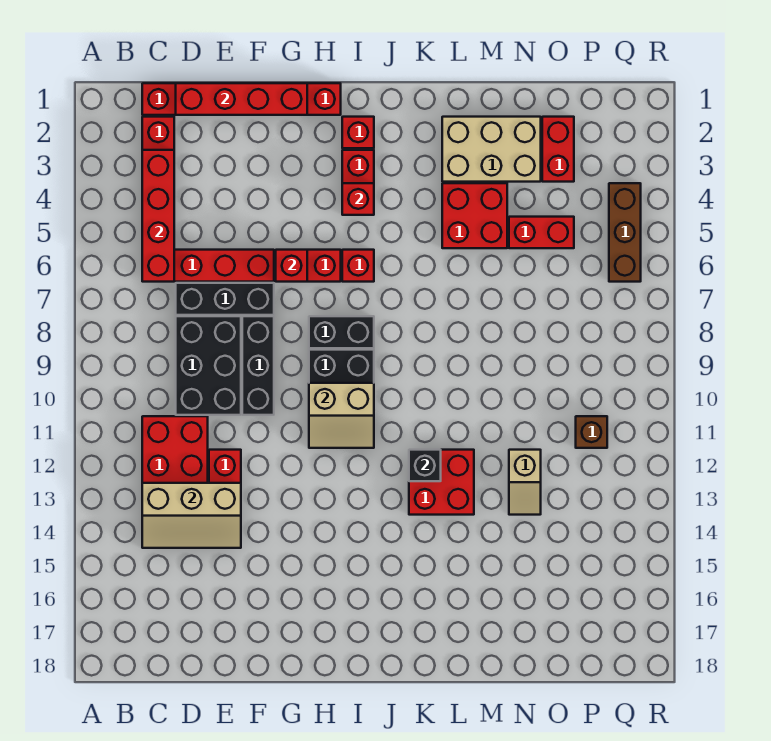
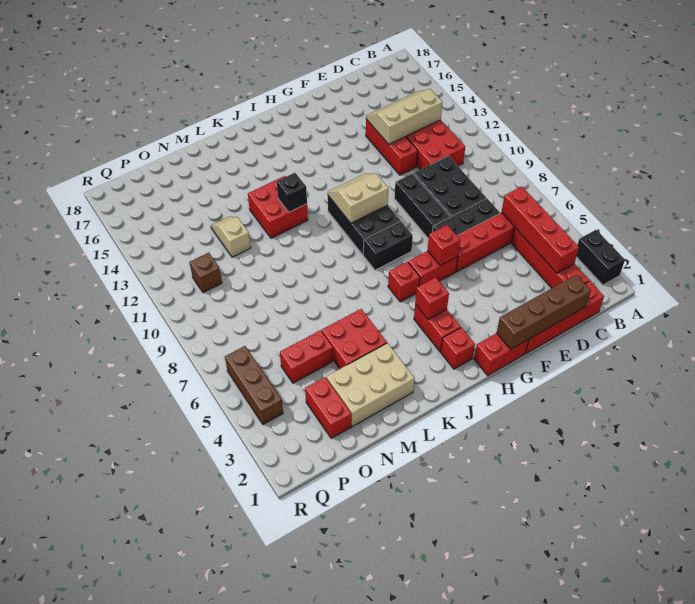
none -> black 1x2 brick [576,230,625,285]
red 1x4 brick [176,83,307,115] -> brown 1x4 brick [497,275,591,349]

